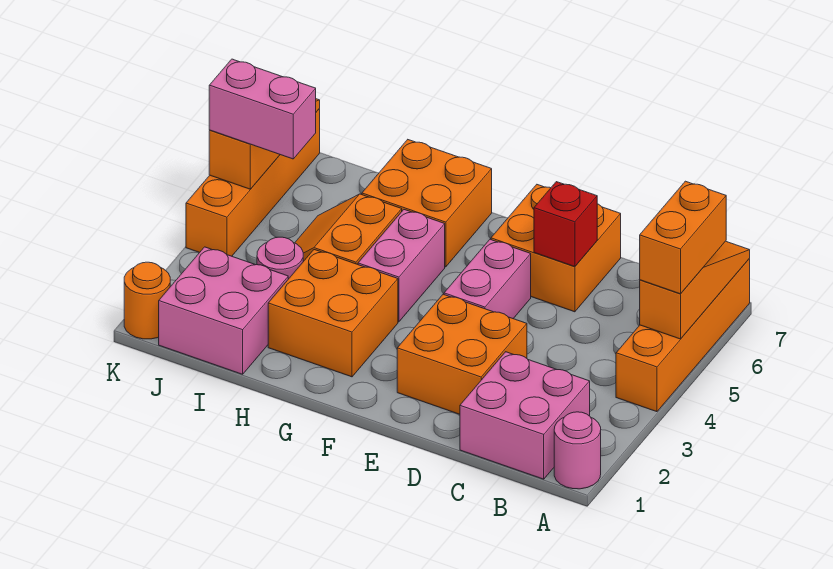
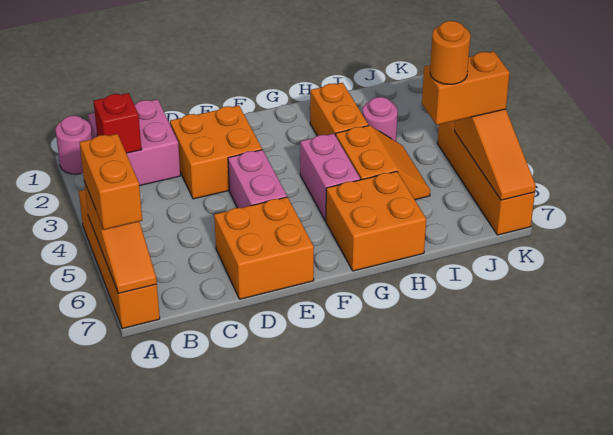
red 1x1 brick [534,182,597,267] -> red 1x1 brick moved to [94,93,142,153]
orange 2x2 brick [268,250,398,377] -> orange 1x2 brick [310,83,368,136]
pink 2x2 brick [159,247,288,374] -> none
pink 1x2 brick [209,59,316,159] -> orange 1x2 brick [422,51,510,125]
orange 1x1 round brick [124,262,170,339] -> orange 1x1 round brick moved to [430,21,470,84]

